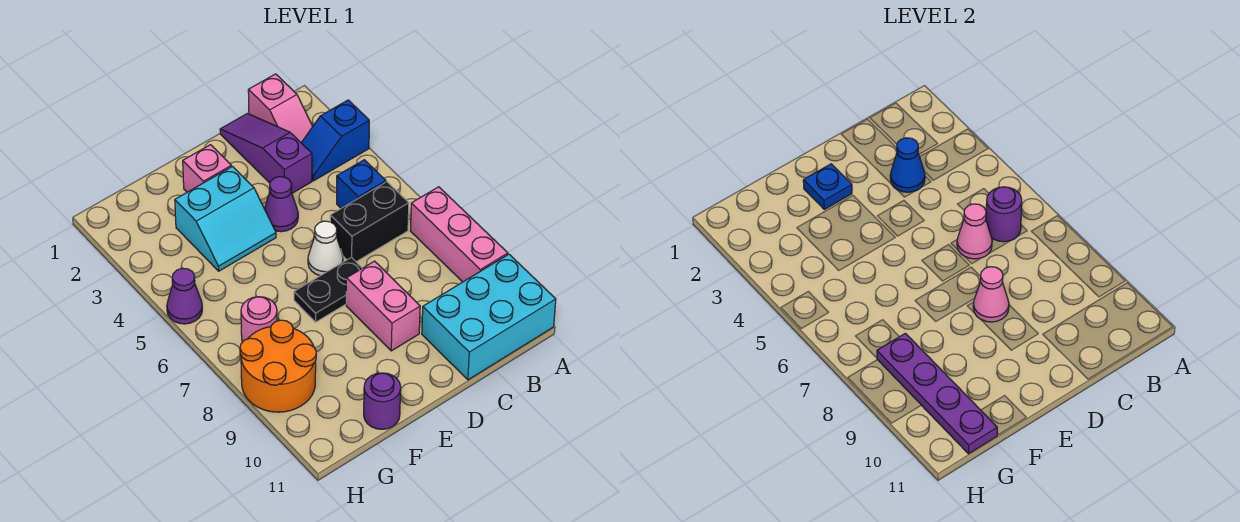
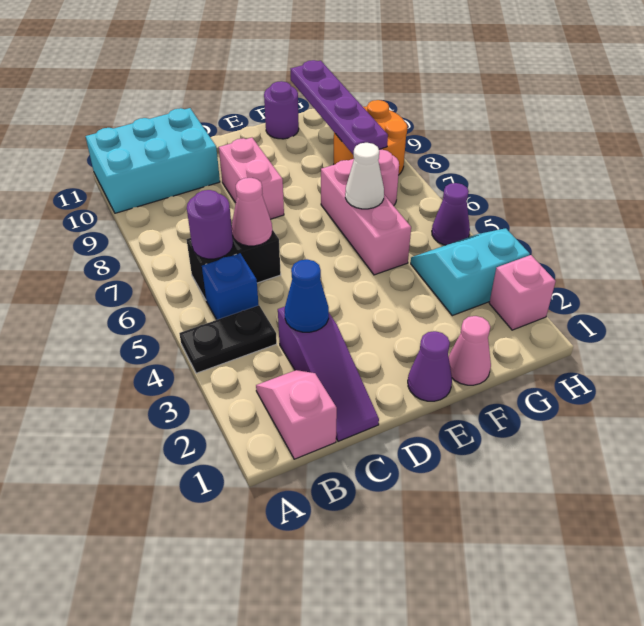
blue 1x2 slope [301,100,369,181] -> none
pink 1x3 brick [410,187,508,282] -> pink 1x3 brick moved to [321,159,411,275]
purple 1x1 cone [264,177,298,232] -> purple 1x1 cone moved to [408,331,452,401]
white 1x1 cone [308,221,343,276] -> white 1x1 cone moved to [345,143,384,209]
black 1x2 plate [294,257,362,322] -> black 1x2 plate moved to [179,305,277,373]
pink 1x1 cone [973,267,1009,322] -> pink 1x1 cone moved to [449,316,491,385]
pink 1x1 brick [183,145,231,192] -> pink 1x1 brick moved to [489,255,556,330]
blue 1x1 plate [803,164,852,209] -> none
cyan 2x2 slope [175,167,276,271] -> cyan 2x2 slope moved to [411,228,530,316]

